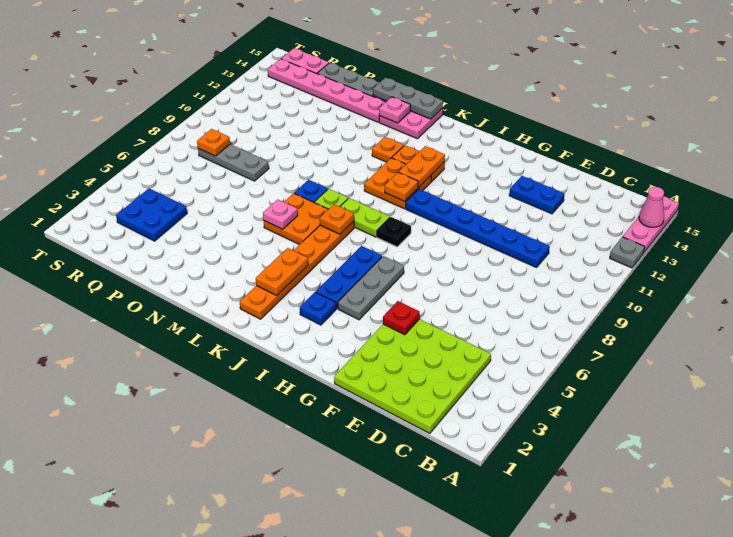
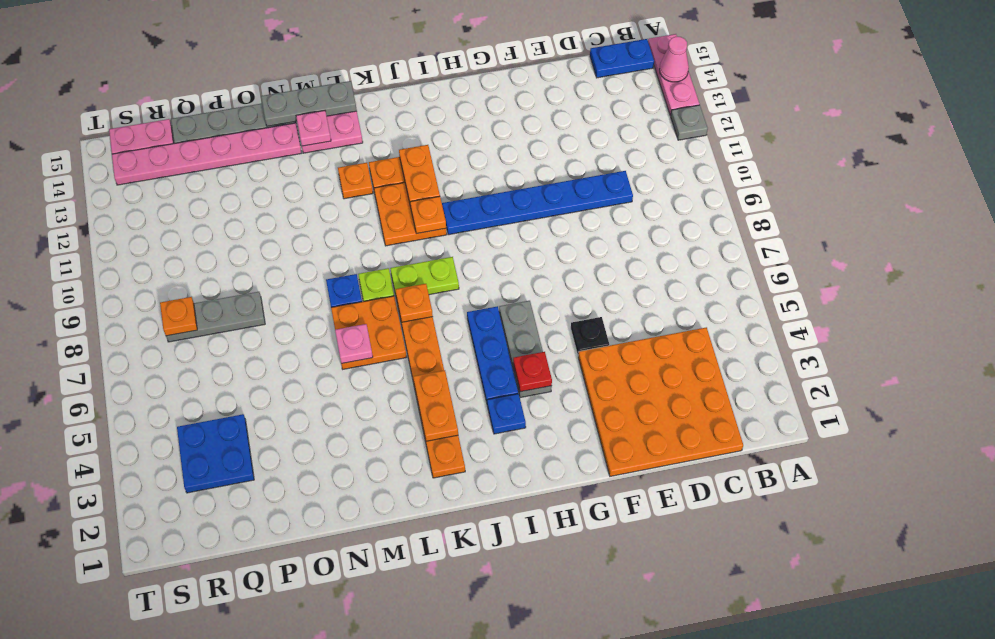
lime 4x4 plate [334,319,491,434] -> orange 4x4 plate [578,327,743,476]
blue 1x2 plate [509,176,565,214] -> blue 1x2 plate moved to [590,39,654,78]
red 1x1 plate [383,301,420,335] -> red 1x1 plate moved to [513,352,552,392]
black 1x1 plate [377,217,411,247] -> black 1x1 plate moved to [571,317,609,355]

